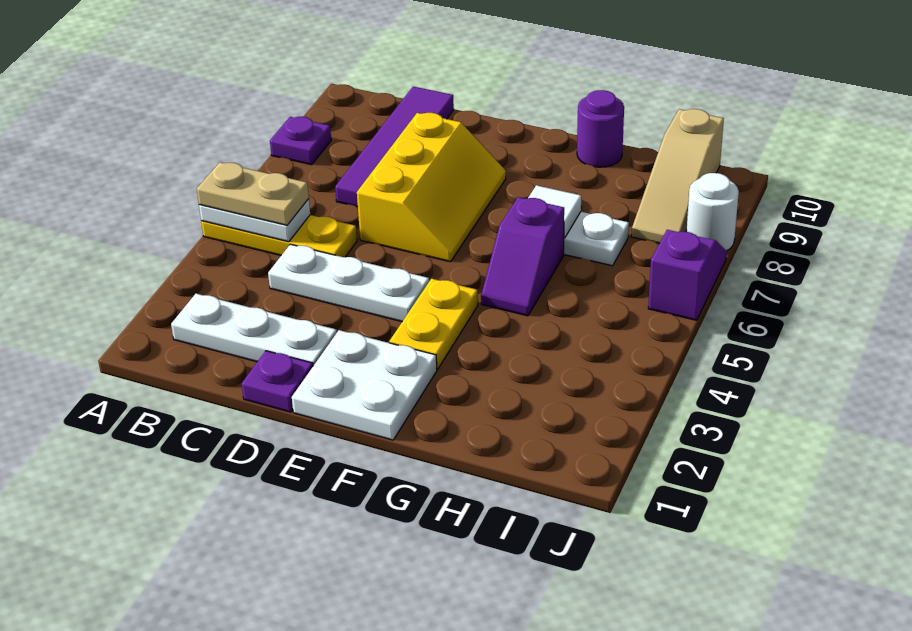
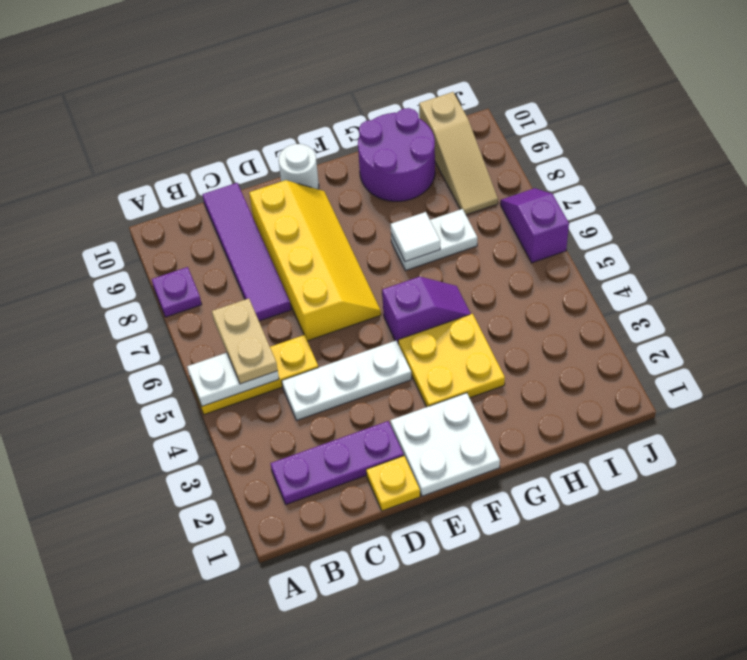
tan 1x2 plate [197,162,309,225] -> tan 1x2 plate turned to [212,298,278,384]
white 1x3 plate [171,294,337,366] -> purple 1x3 plate [270,421,404,504]
purple 1x1 plate [242,351,313,412] -> yellow 1x1 plate [366,456,420,511]
yellow 2x3 slope [357,113,506,262] -> yellow 2x4 slope [249,180,381,341]
yellow 1x2 plate [389,279,478,369] -> yellow 2x2 plate [398,314,505,407]
purple 1x2 slope [481,197,564,316] -> purple 1x2 slope turned to [382,277,471,342]
purple 1x1 round brick [577,90,624,167] -> purple 2x2 round brick [358,108,435,201]
white 1x1 round brick [686,173,739,251] -> white 1x1 round brick moved to [279,144,319,189]

